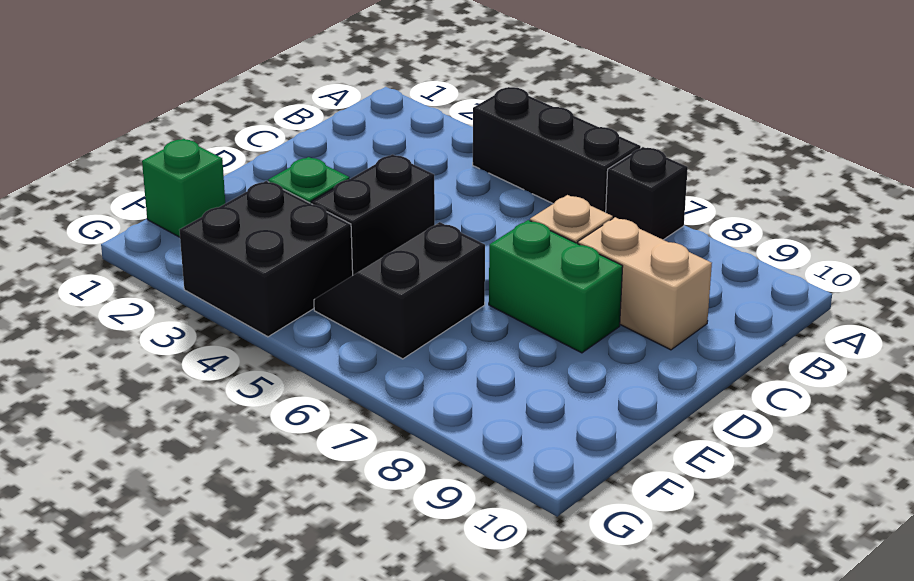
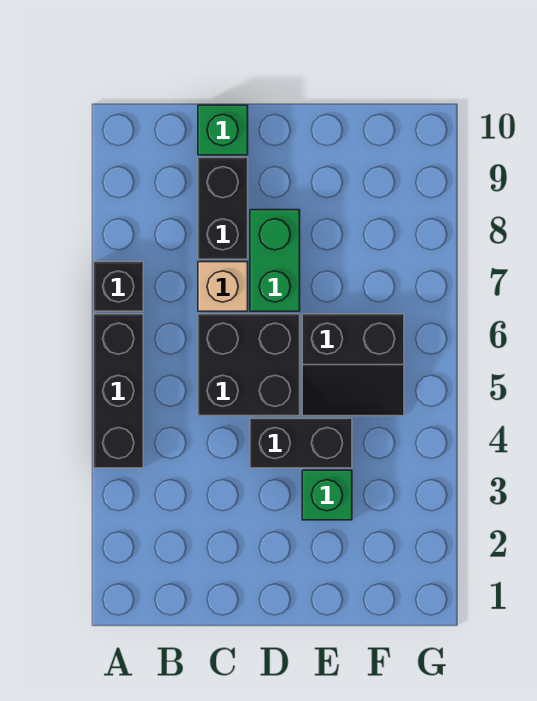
tan 1x2 brick [578,217,712,350] -> black 1x2 brick [198,157,248,259]
green 1x1 brick [142,139,225,237] -> green 1x1 brick moved to [198,105,248,155]
black 2x2 brick [179,181,353,337] -> black 2x2 brick moved to [198,314,300,416]

